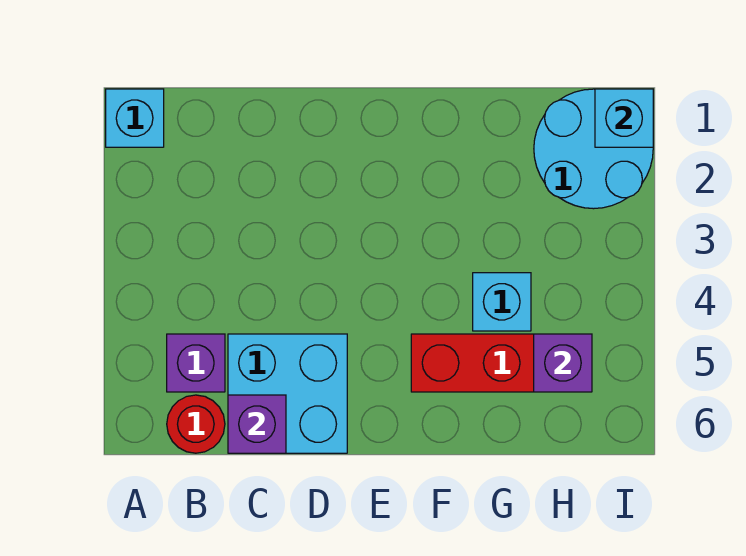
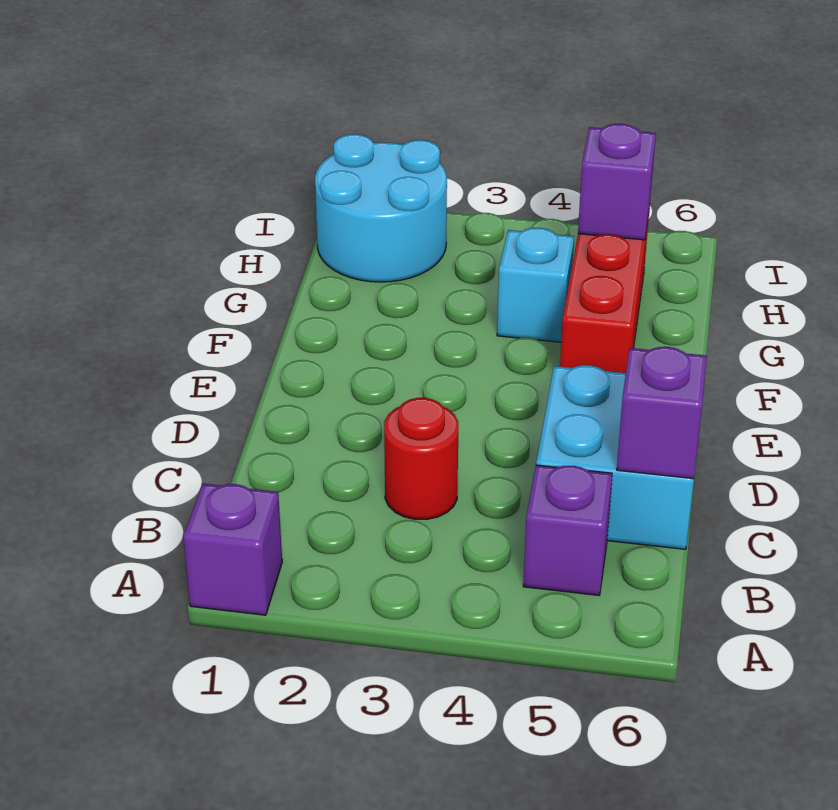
cyan 1x1 brick [106,89,164,147] -> purple 1x1 brick [183,484,282,615]
red 1x1 round brick [167,395,225,453] -> red 1x1 round brick moved to [384,398,458,519]
cyan 1x1 brick [595,89,653,147] -> none

